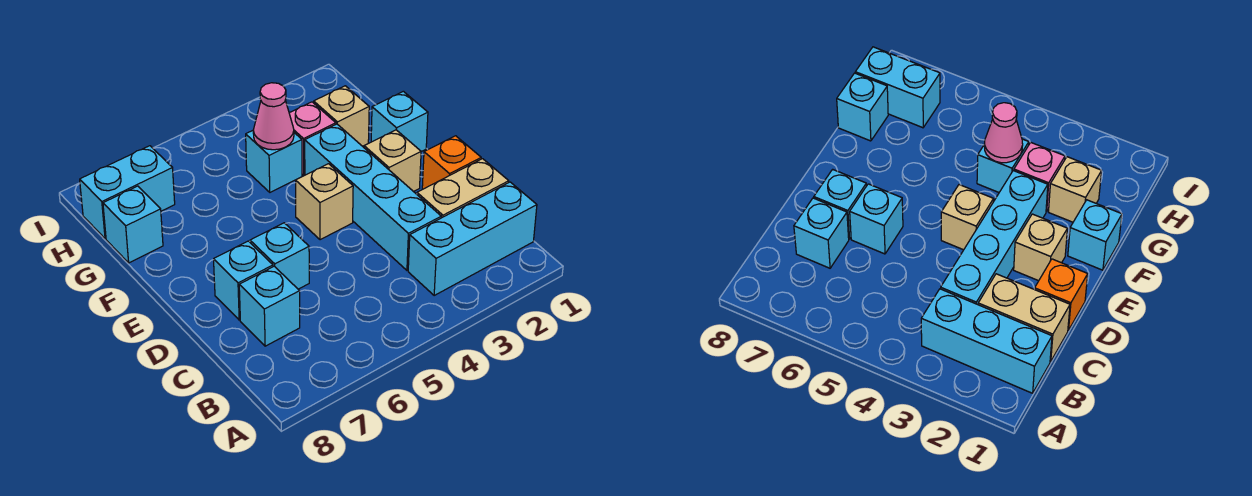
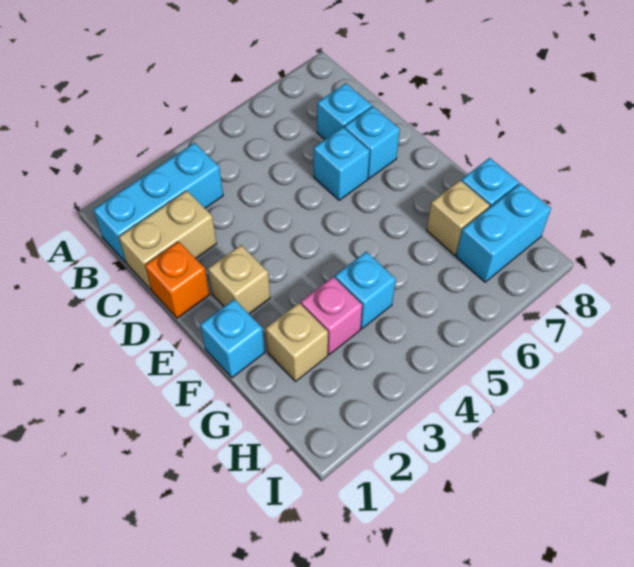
cyan 1x4 brick [305,124,441,270] -> none
tan 1x1 brick [296,164,353,240] -> tan 1x1 brick moved to [427,180,490,255]
pink 1x1 cone [253,83,294,150] -> none

